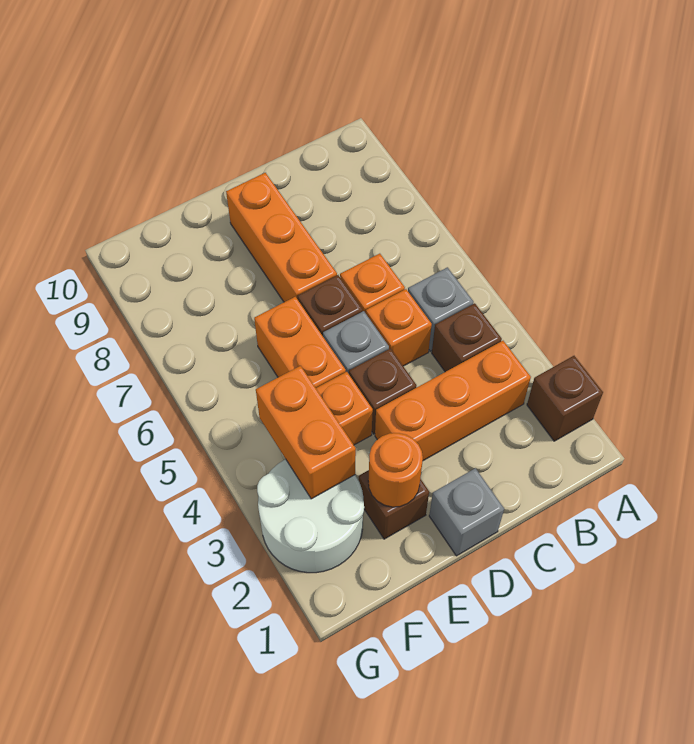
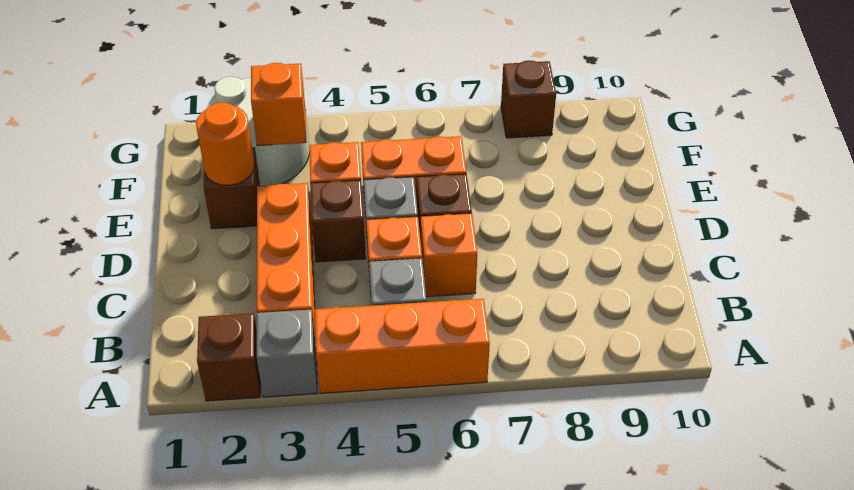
brown 1x1 brick [432,303,502,372] -> brown 1x1 brick moved to [501,60,556,138]
grey 1x1 brick [429,468,504,556] -> grey 1x1 brick moved to [257,310,318,397]
orange 1x3 brick [226,173,337,302] -> orange 1x3 brick moved to [315,299,490,393]
orange 1x2 brick [256,366,356,499] -> orange 1x1 brick [251,63,307,146]

